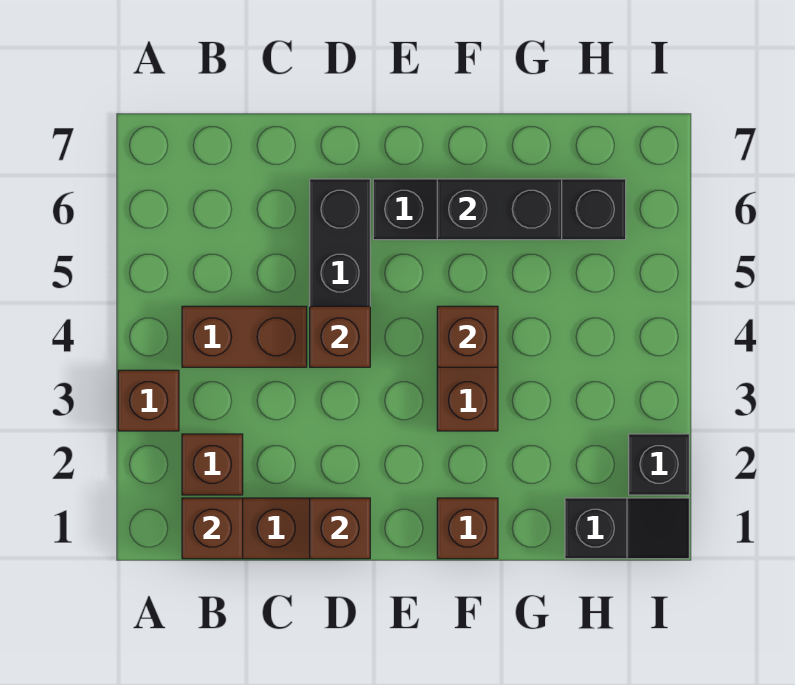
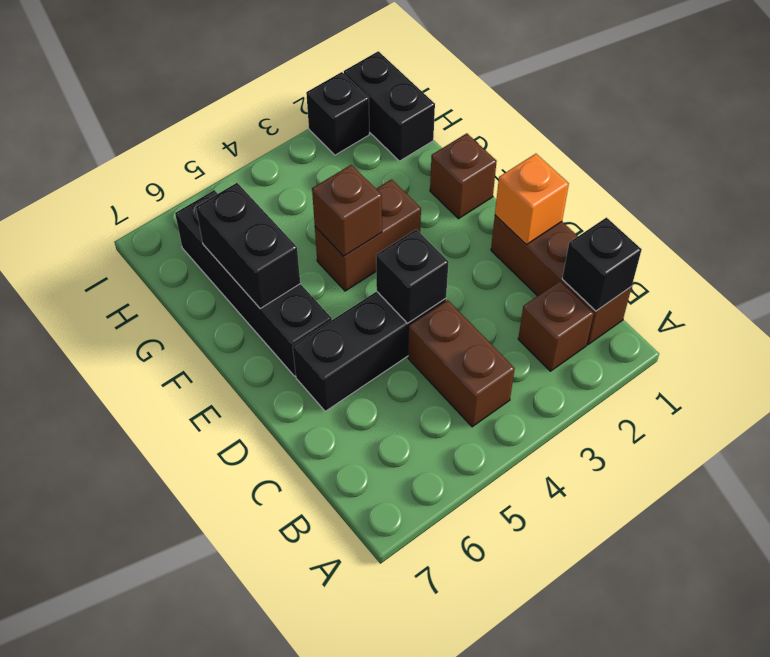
brown 1x1 brick [118,370,179,431] -> none
brown 1x1 brick [182,498,243,559] -> black 1x1 brick [562,218,642,311]
brown 1x1 brick [310,498,370,559] -> orange 1x1 brick [495,154,569,245]
brown 1x1 brick [310,306,370,367] -> black 1x1 brick [376,229,449,323]
black 1x2 slope [565,498,689,559] -> black 1x2 brick [344,51,435,161]

